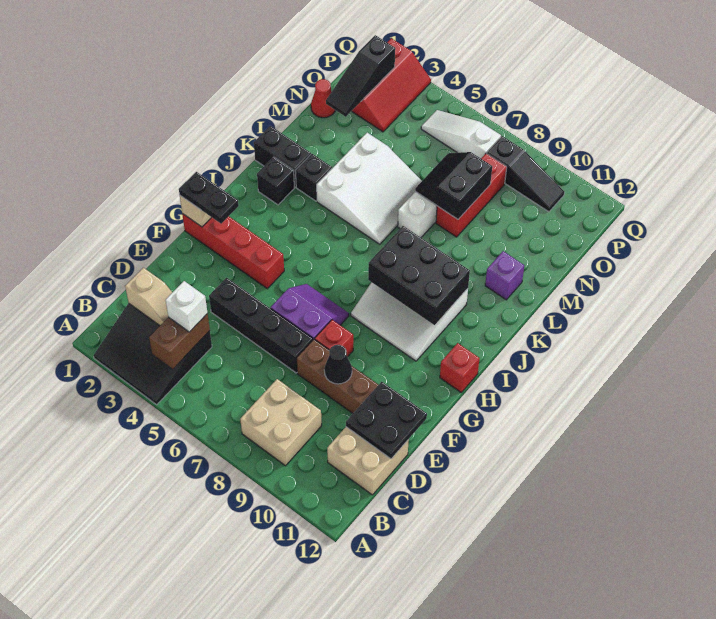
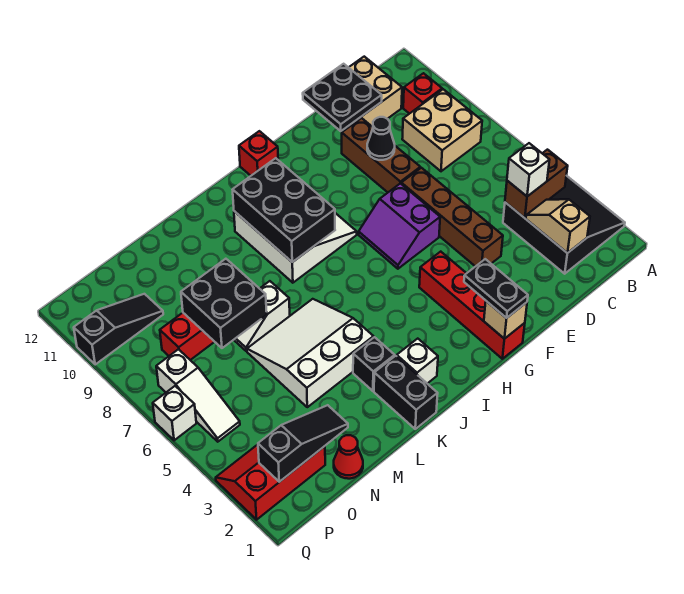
black 1x4 brick [209,278,313,373] -> brown 1x4 brick [401,168,503,267]
red 1x1 brick [315,320,353,357] -> red 1x1 brick moved to [403,73,442,114]
black 1x1 brick [257,157,294,205] -> white 1x1 brick [397,339,438,384]
purple 1x1 brick [485,251,524,300] -> none
black 2x2 slope [415,152,492,219] -> black 2x2 brick [181,259,267,348]
black 1x3 slope [487,136,565,212] -> black 1x3 slope turned to [74,294,163,365]
none -> white 1x1 brick [153,386,196,440]

